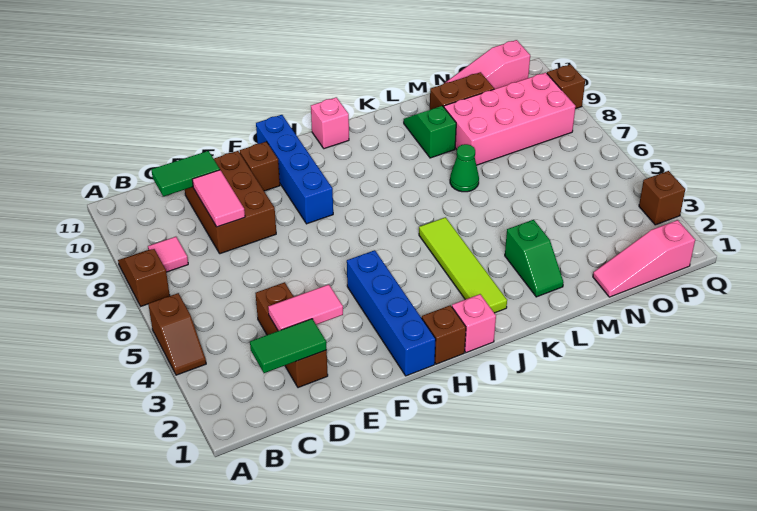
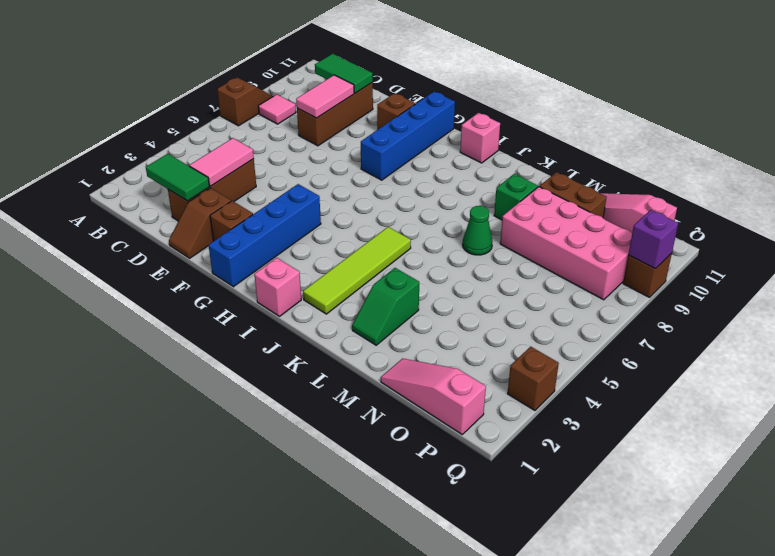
brown 1x2 slope [148,293,206,375] -> brown 1x2 slope moved to [169,188,231,258]
pink 1x2 tile [268,285,343,331] -> pink 1x2 tile turned to [189,138,254,186]
brown 2x3 brick [185,151,276,254] -> brown 1x3 brick [297,83,373,146]
brown 1x1 brick [422,305,466,364] -> brown 1x1 brick moved to [210,201,253,241]
none -> purple 1x1 brick [628,210,678,268]

